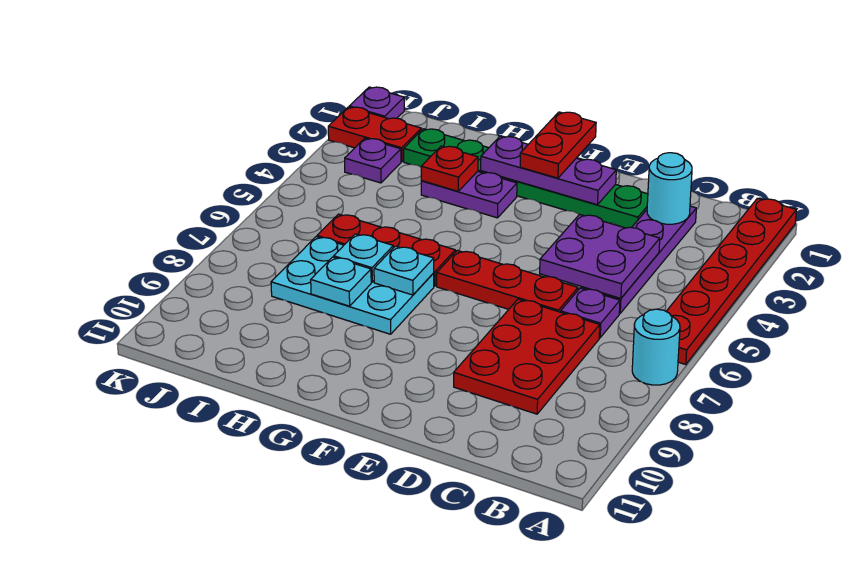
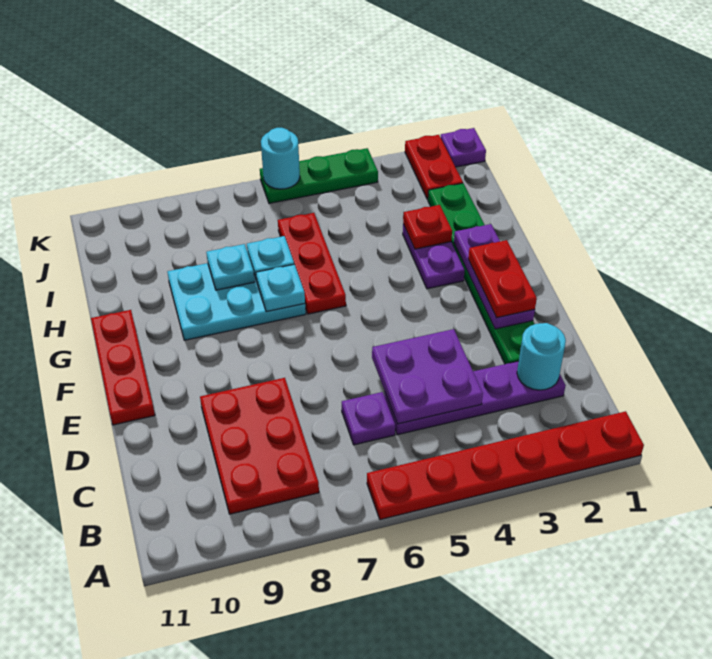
cyan 1x1 round brick [632,309,680,385] -> cyan 1x1 round brick moved to [261,128,300,189]
red 2x3 plate [454,299,600,414] -> red 2x3 plate turned to [200,378,319,514]
red 1x3 plate [437,250,578,312] -> red 1x3 plate moved to [91,310,155,425]
red 1x2 plate [520,112,596,178] -> red 1x2 plate turned to [468,240,537,318]
cyan 2x3 plate [271,237,434,334] -> cyan 2x3 plate turned to [167,263,306,340]
purple 1x1 plate [345,138,401,183] -> none
none -> green 1x3 plate [260,148,378,203]

